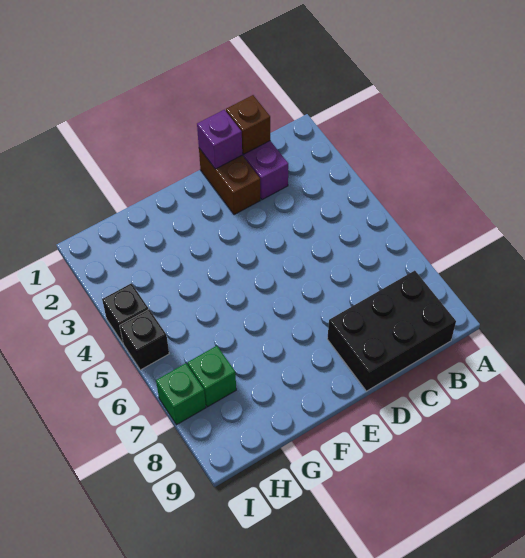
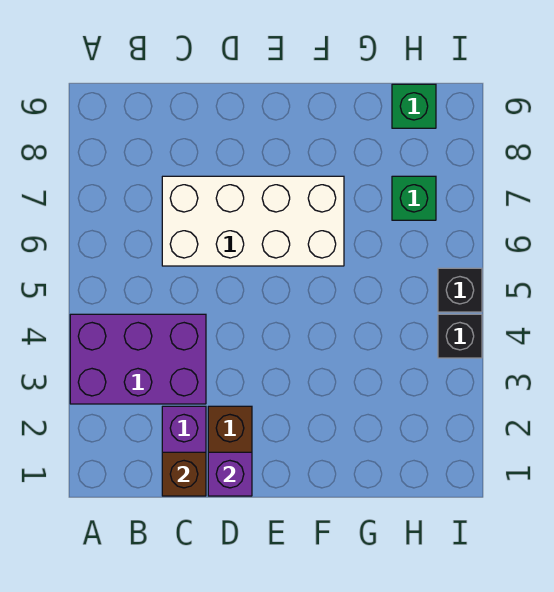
none -> purple 2x3 brick [70,314,206,404]
black 2x3 brick [327,271,456,391] -> none
none -> white 2x4 brick [162,176,344,266]
green 1x1 brick [156,363,206,425] -> green 1x1 brick moved to [392,84,436,128]

